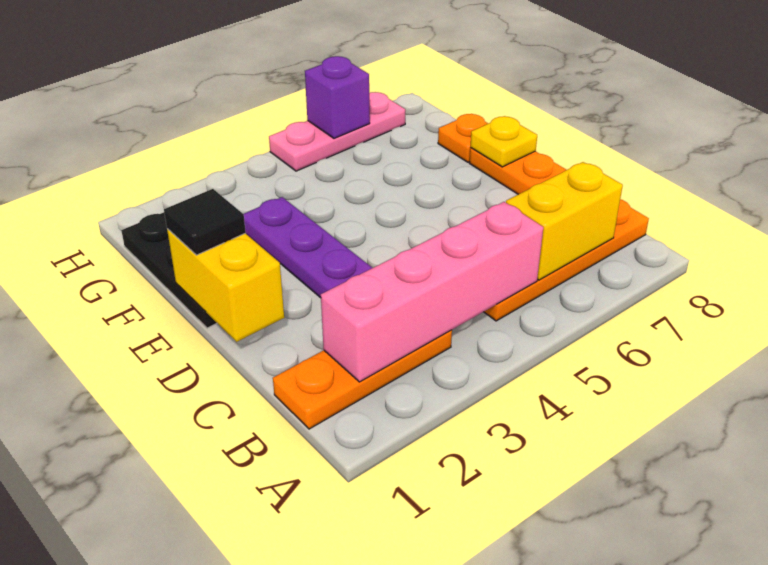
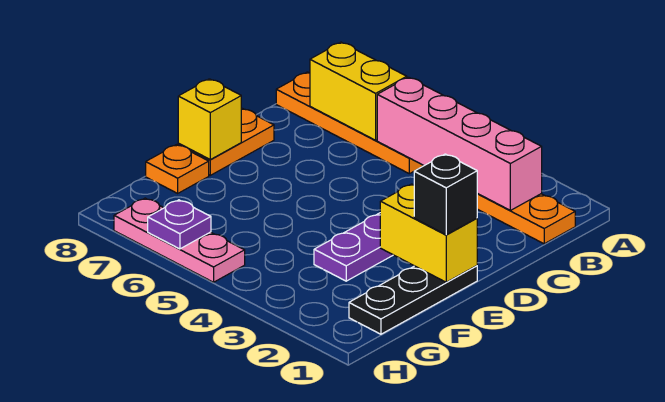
yellow 1x2 brick [167,229,284,342] -> yellow 1x2 brick turned to [380,184,477,282]
black 1x1 tile [164,189,246,255] -> black 1x1 brick [414,154,477,235]
yellow 1x1 plate [471,116,537,167] -> yellow 1x1 brick [178,79,241,159]
purple 1x1 brick [305,56,370,138] -> purple 1x1 plate [148,200,211,249]

